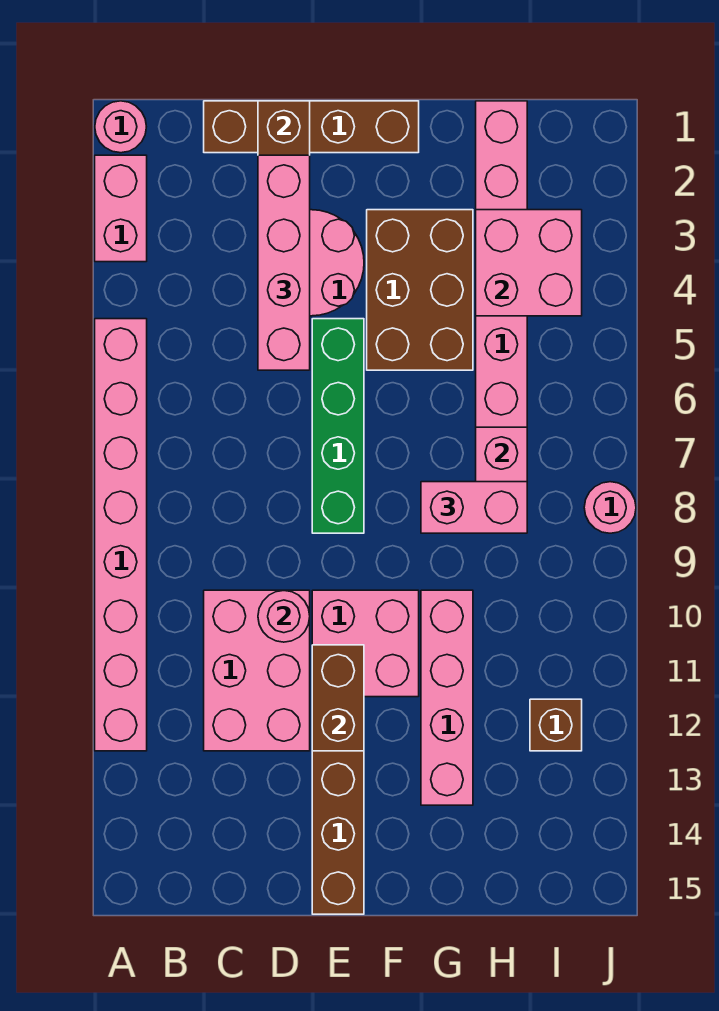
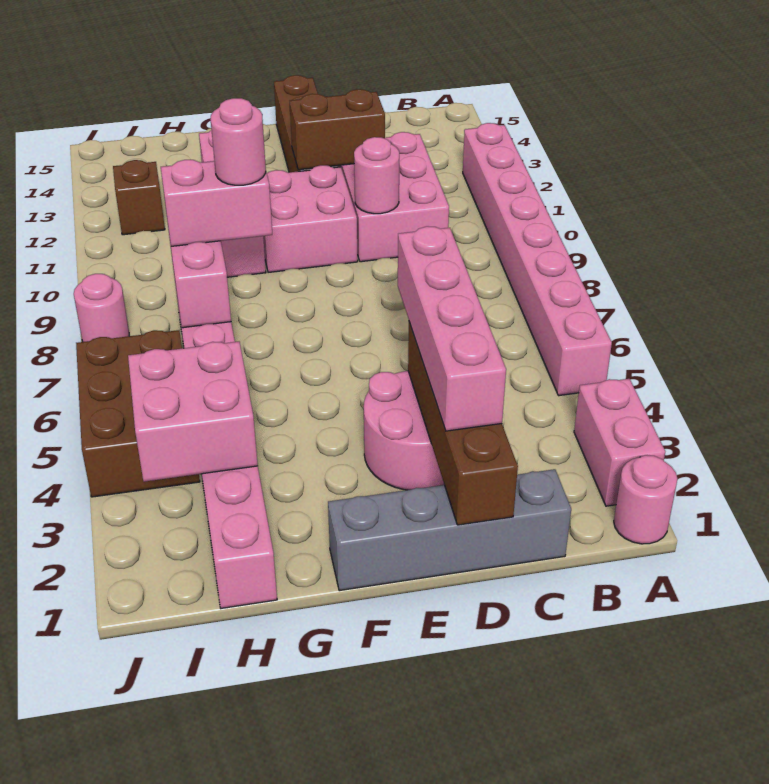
brown 1x4 brick [204,101,419,153] -> grey 1x4 brick [328,469,571,591]
green 1x4 brick [312,319,364,533] -> none
brown 1x2 brick [312,645,364,751] -> brown 1x2 brick turned to [290,89,385,170]
brown 2x3 brick [367,210,473,370] -> brown 2x3 brick moved to [76,330,200,497]
none -> pink 1x1 round brick [210,98,266,185]

